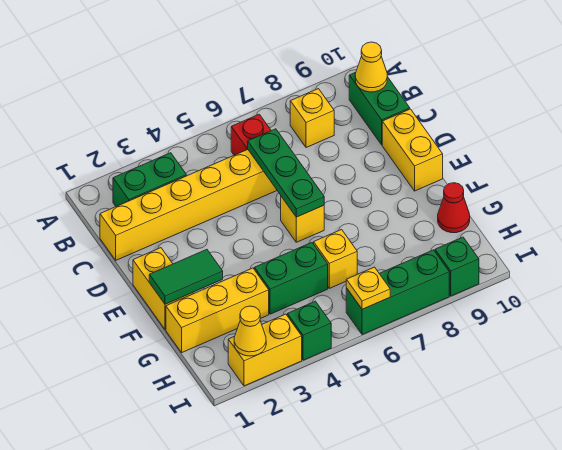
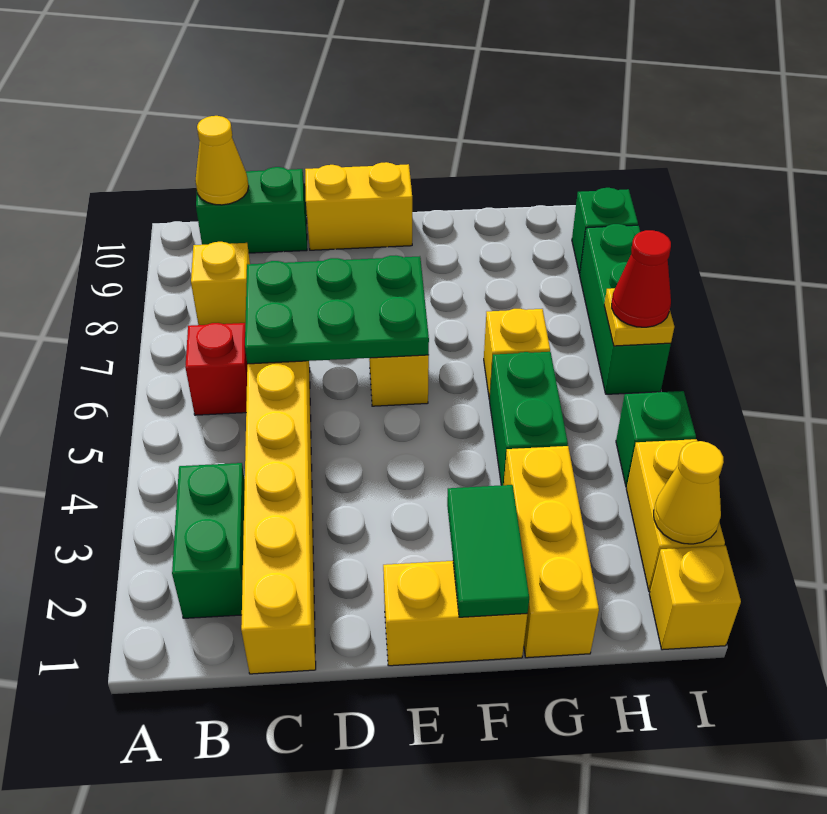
green 1x3 plate [248,129,324,217] -> green 2x3 plate [245,256,429,364]
red 1x1 cone [438,183,470,233] -> red 1x1 cone moved to [612,230,671,327]
none -> yellow 1x1 brick [649,546,741,650]

